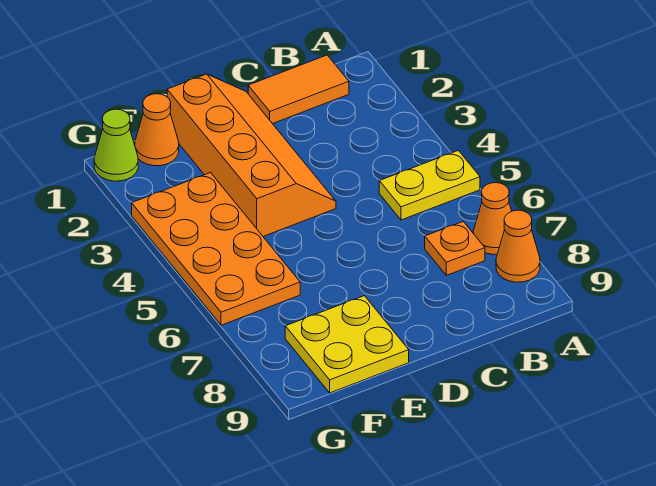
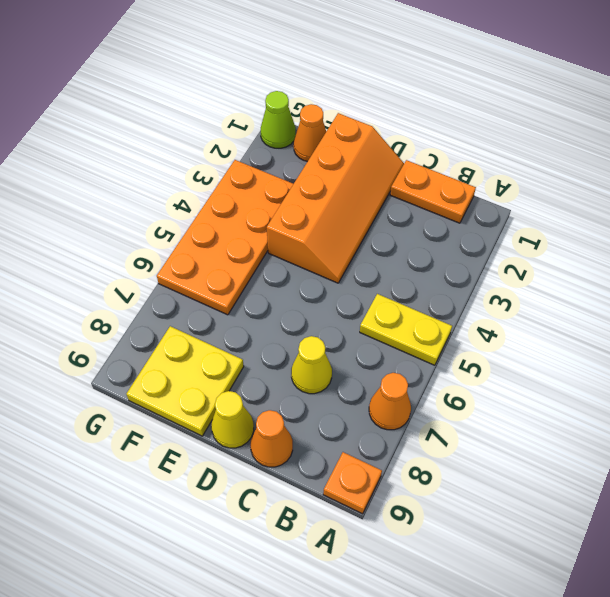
orange 1x1 cone [496,210,540,282] -> orange 1x1 cone moved to [251,410,293,467]
orange 1x2 tile [248,55,349,124] -> orange 1x2 plate [390,160,476,223]
orange 1x1 plate [425,222,485,275] -> orange 1x1 plate moved to [323,452,382,514]
none -> yellow 1x1 cone [291,336,332,394]
none -> yellow 1x1 cone [211,391,254,448]

